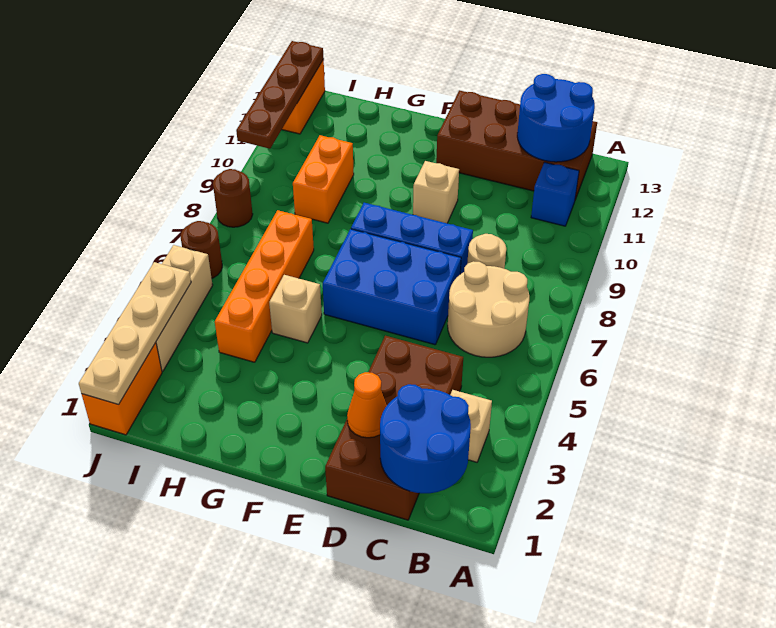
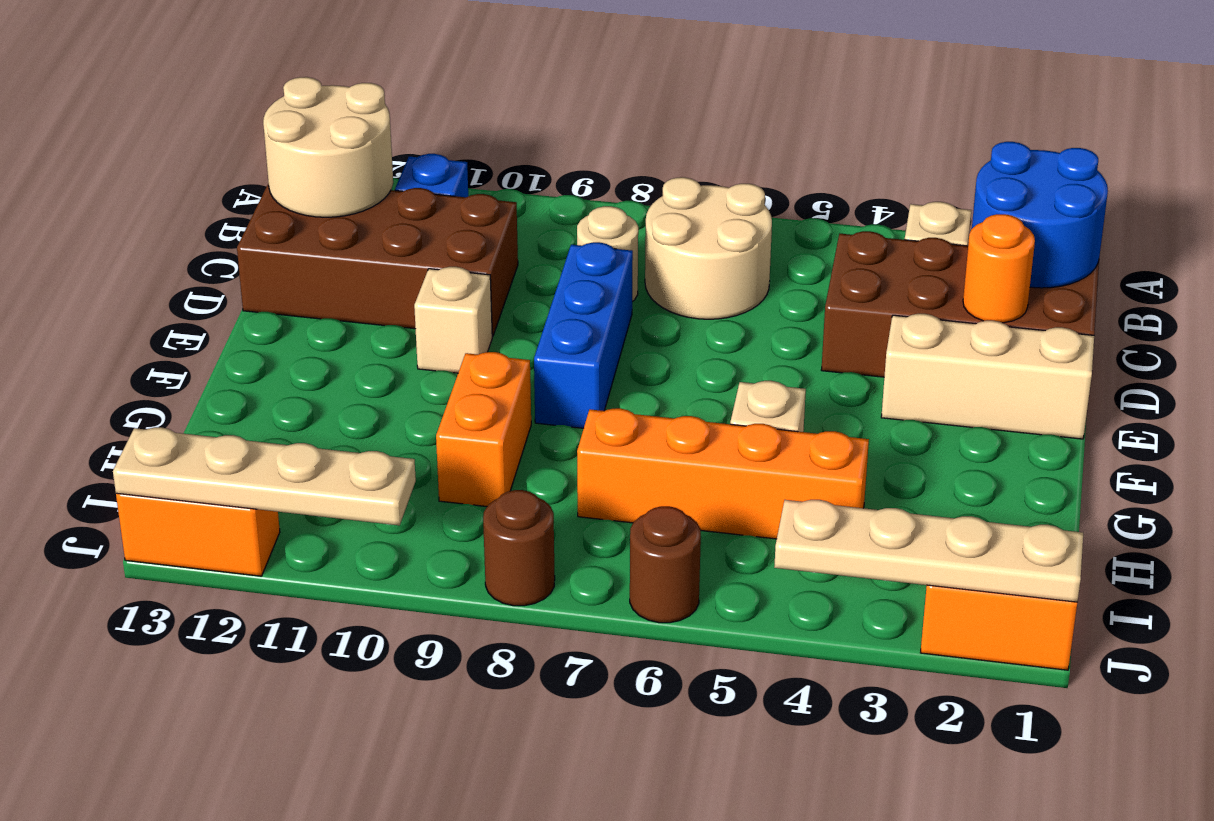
brown 2x4 brick [436,90,597,199] -> brown 2x4 brick turned to [237,183,518,337]
blue 2x2 round brick [517,74,595,162] -> tan 2x2 round brick [263,77,393,217]
orange 1x1 cone [347,372,387,438] -> orange 1x1 round brick [963,214,1035,323]
blue 2x3 brick [323,229,461,345] -> none
orange 1x2 brick [293,135,354,223] -> orange 1x2 brick turned to [436,352,531,507]
tan 1x3 brick [156,245,213,371] -> tan 1x3 brick moved to [881,314,1094,439]
brown 1x4 plate [236,41,324,149] -> tan 1x4 plate [113,427,416,525]

